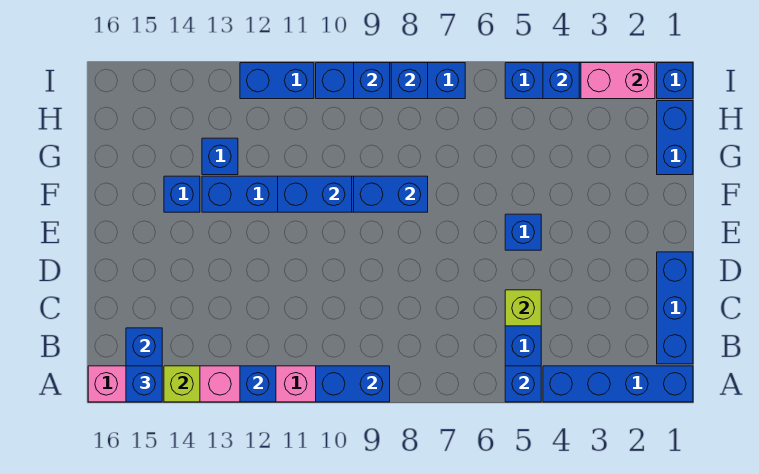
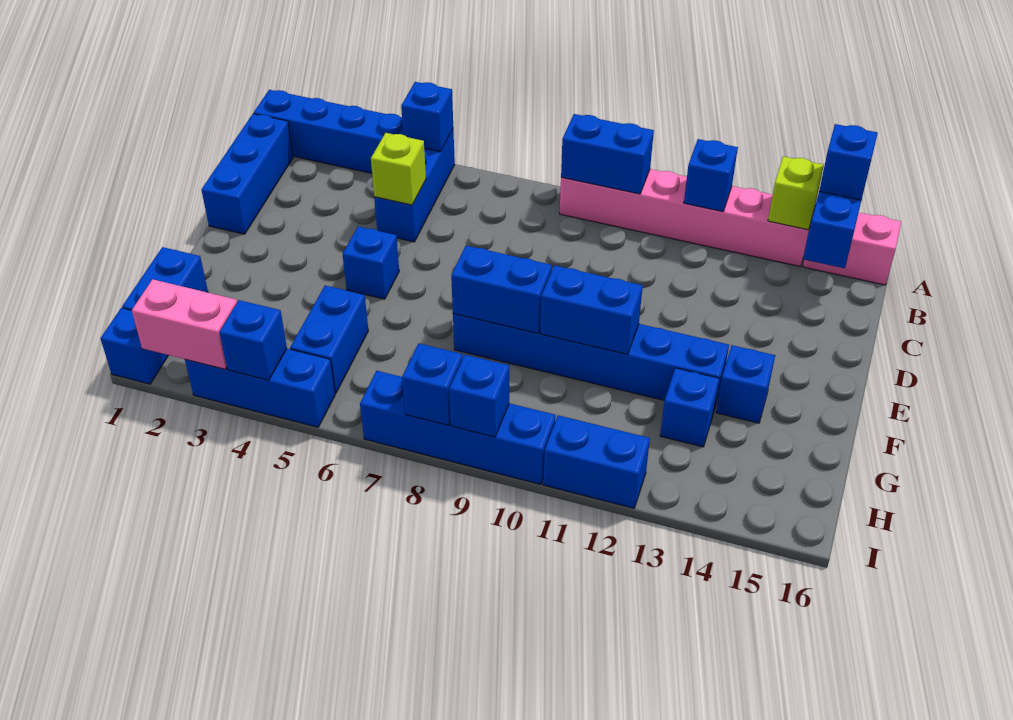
none -> blue 1x2 brick [290,285,368,393]

